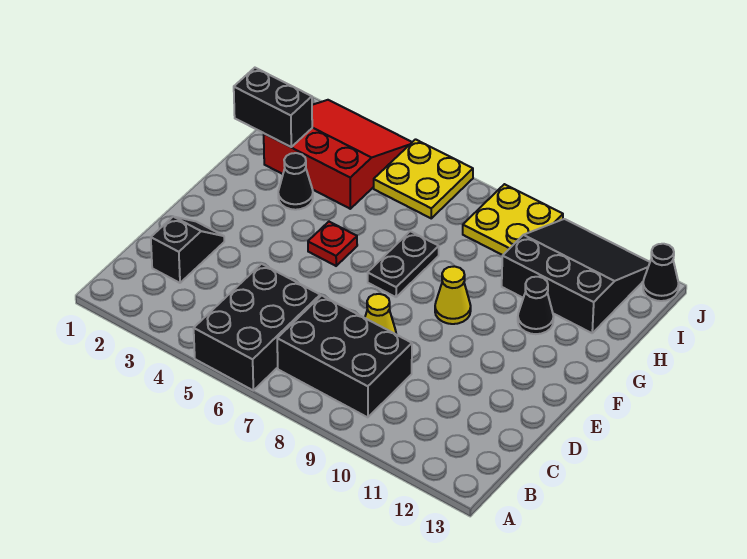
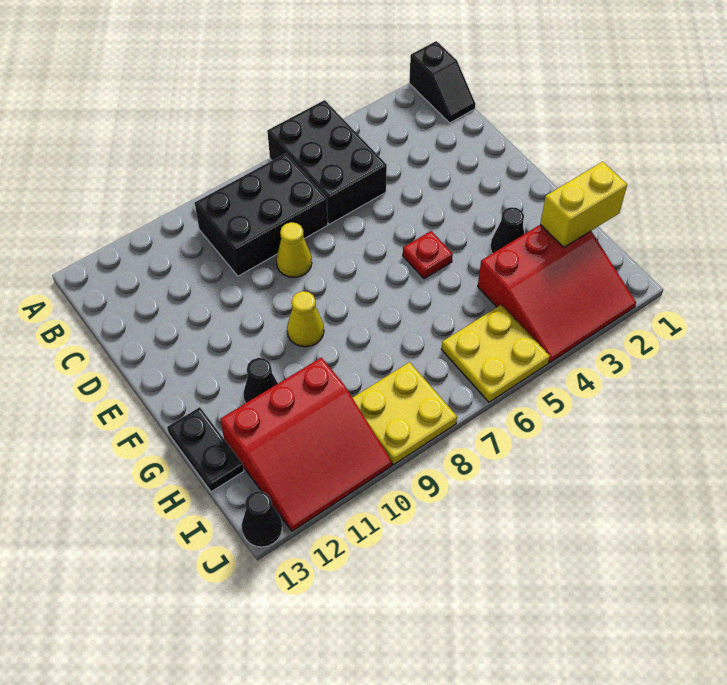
black 1x2 slope [151,217,224,283] -> black 1x2 slope moved to [409,41,476,123]
black 1x2 plate [368,231,439,297] -> black 1x2 plate moved to [167,407,244,492]
black 1x2 brick [234,68,312,147] -> yellow 1x2 brick [540,162,627,247]
black 3x3 slope [502,219,650,333] -> red 3x3 slope [220,358,392,531]

